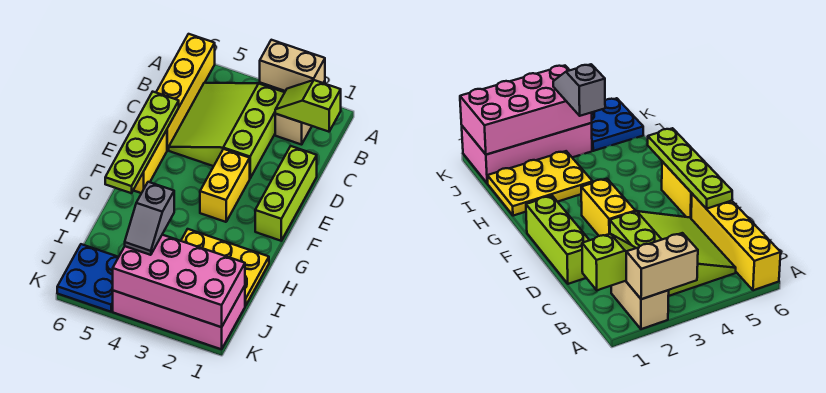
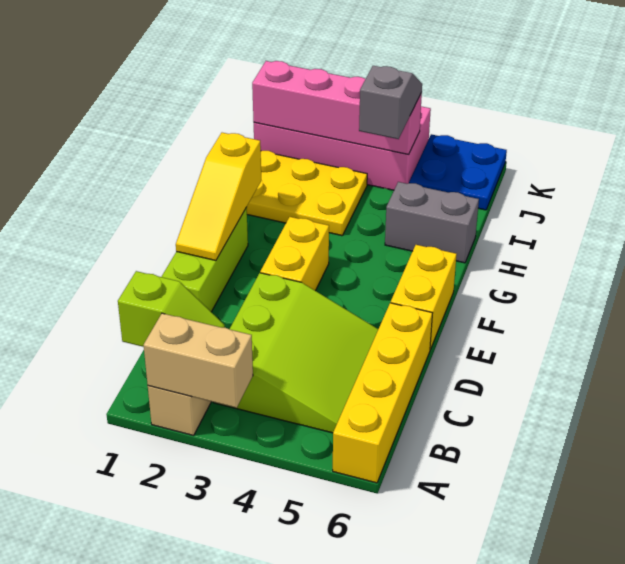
lime 1x4 plate [105,92,179,193] -> none
none -> yellow 1x3 slope [176,133,261,261]
none -> grey 1x2 brick [385,182,479,263]
pink 2x4 brick [113,235,245,327] -> pink 1x4 brick [252,61,422,155]

